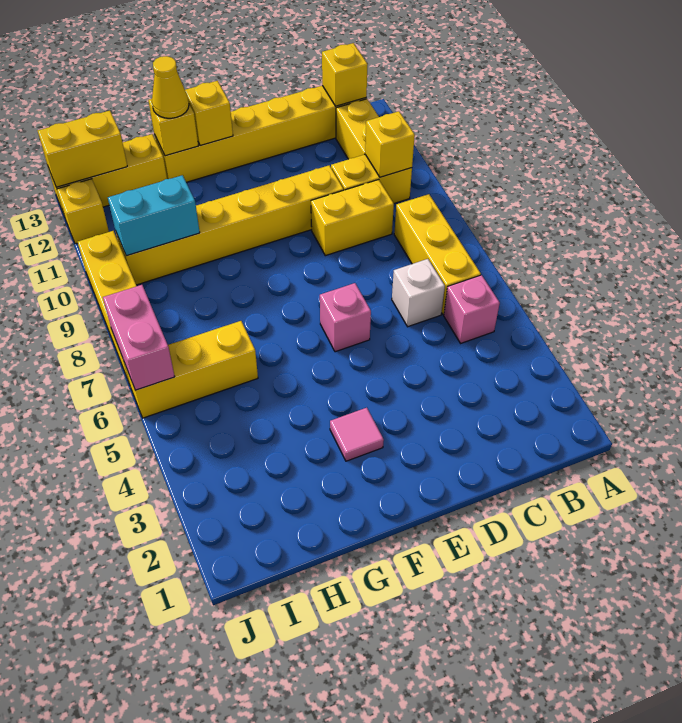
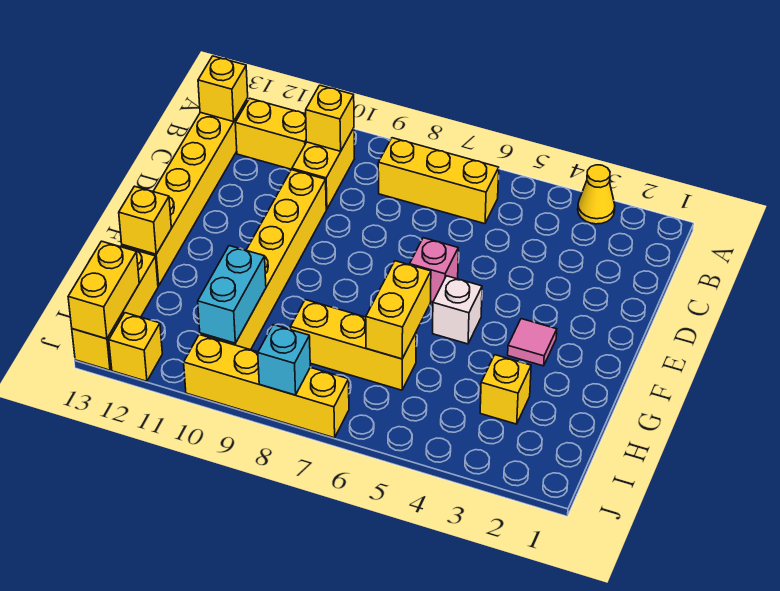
pink 1x1 brick [444,275,500,343] -> none
white 1x1 brick [392,259,445,327] -> white 1x1 brick moved to [433,276,482,344]
yellow 1x2 brick [311,180,394,256] -> yellow 1x2 brick moved to [366,261,431,359]
yellow 1x1 brick [185,81,233,146] -> yellow 1x1 brick moved to [480,355,531,424]
yellow 1x1 cone [152,56,189,118] -> yellow 1x1 cone moved to [578,165,615,224]
yellow 1x3 brick [124,321,258,418] -> yellow 1x3 brick turned to [290,300,416,390]
pink 1x2 brick [103,285,175,390] -> none
none -> cyan 1x1 brick [258,325,310,395]

